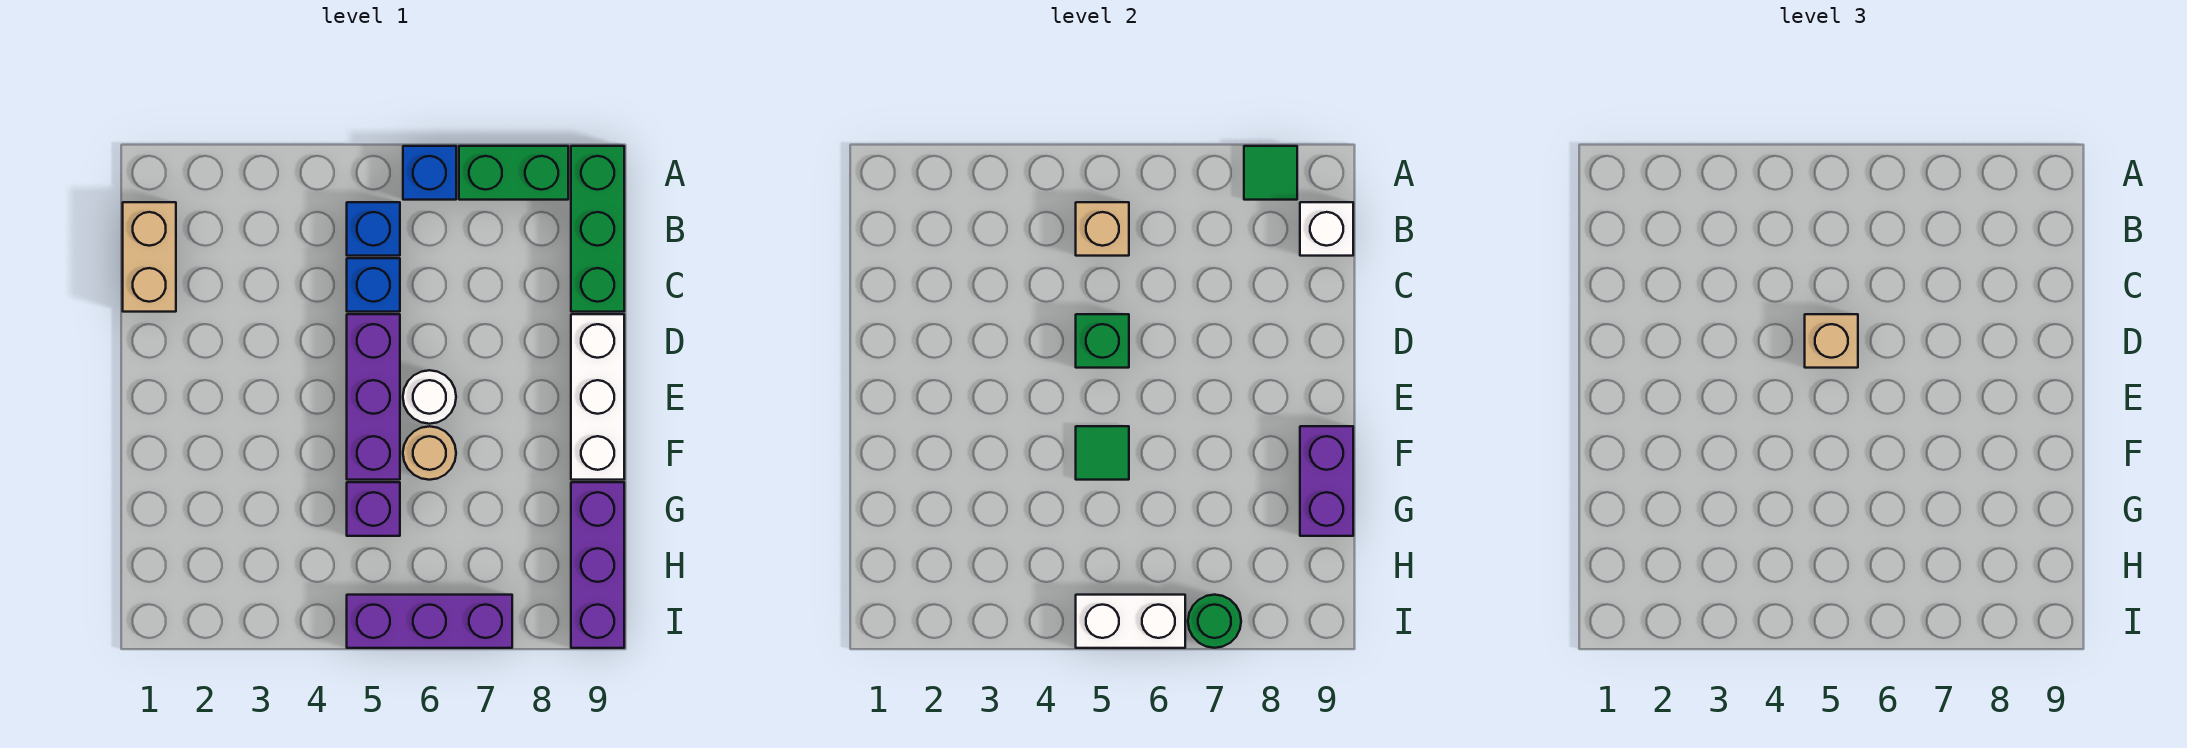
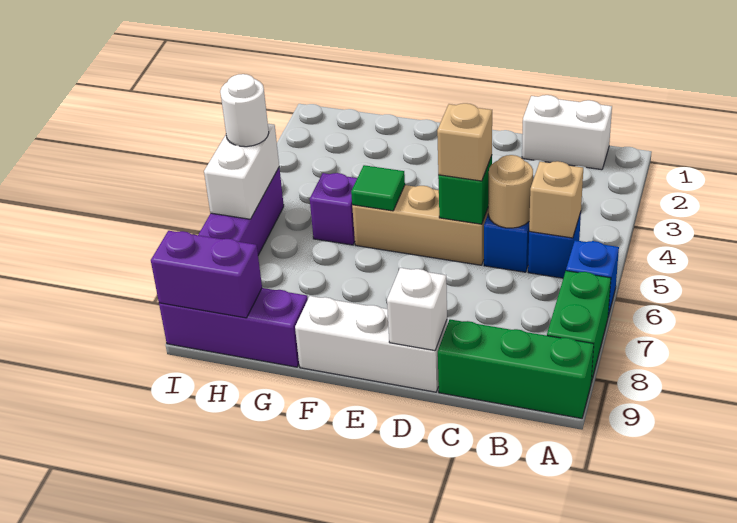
green 1x1 tile [1244,146,1297,200] -> none
tan 1x2 brick [123,202,176,312] -> white 1x2 brick [522,95,612,170]
white 1x1 brick [1300,202,1353,256] -> white 1x1 brick moved to [387,268,447,351]
purple 1x3 brick [347,314,400,480] -> tan 1x3 brick [352,185,488,265]
white 1x1 round brick [403,370,456,424] -> white 1x1 round brick moved to [220,74,269,147]
tan 1x1 round brick [403,426,456,480] -> tan 1x1 round brick moved to [488,155,533,228]
purple 1x2 brick [1300,426,1353,536] -> purple 1x2 brick moved to [151,231,262,318]
green 1x1 round brick [1188,595,1241,648] -> none

